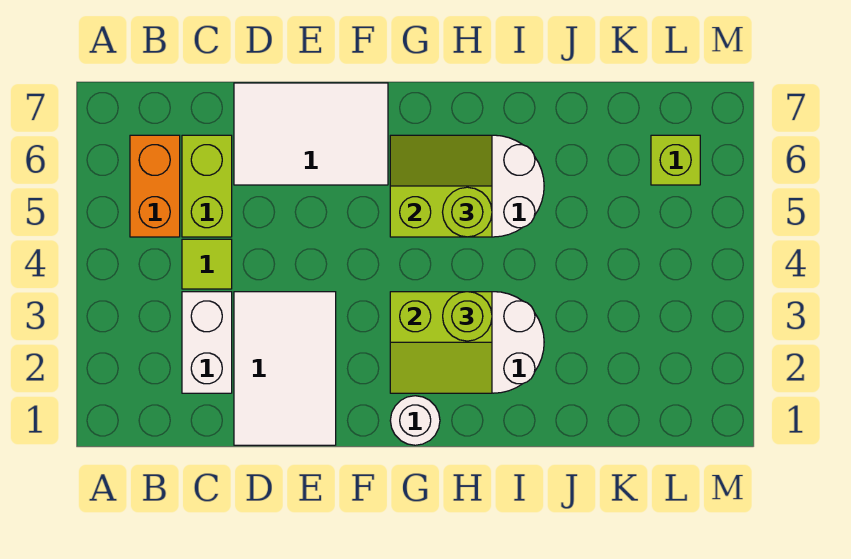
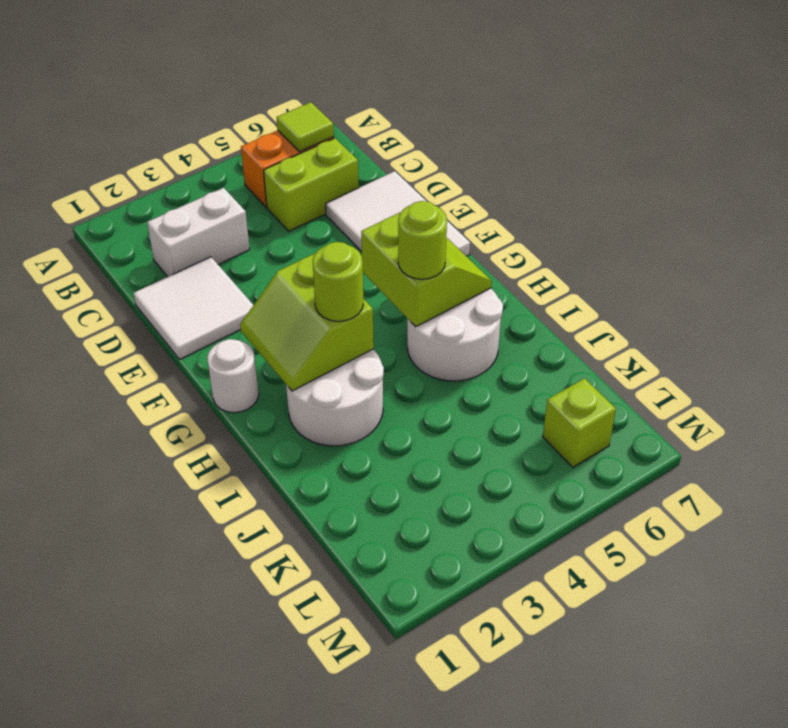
lime 1x1 tile [182,239,232,289] -> lime 1x1 tile moved to [277,102,334,152]
white 2x3 tile [234,292,336,445] -> white 2x2 tile [133,257,253,360]

